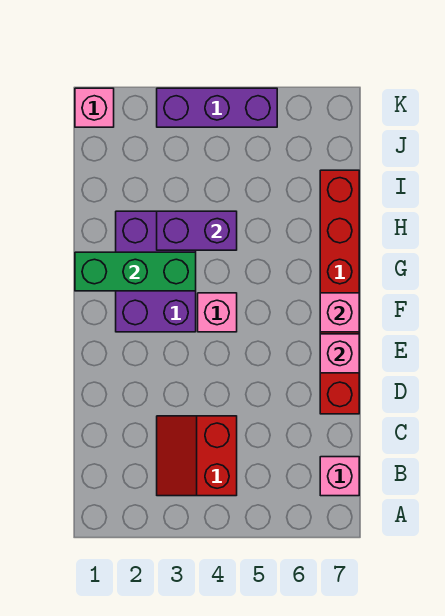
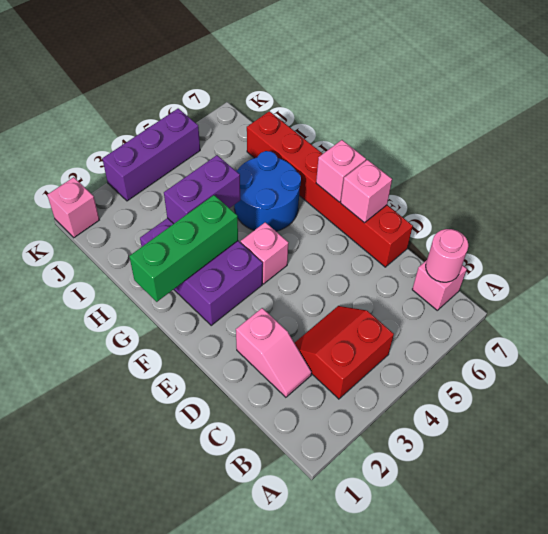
red 2x2 slope [157,416,237,496] -> red 2x2 slope turned to [295,306,394,399]
none -> pink 1x1 round brick [426,229,468,282]
none -> pink 1x2 slope [236,308,312,397]
none -> blue 2x2 round brick [234,151,301,231]

